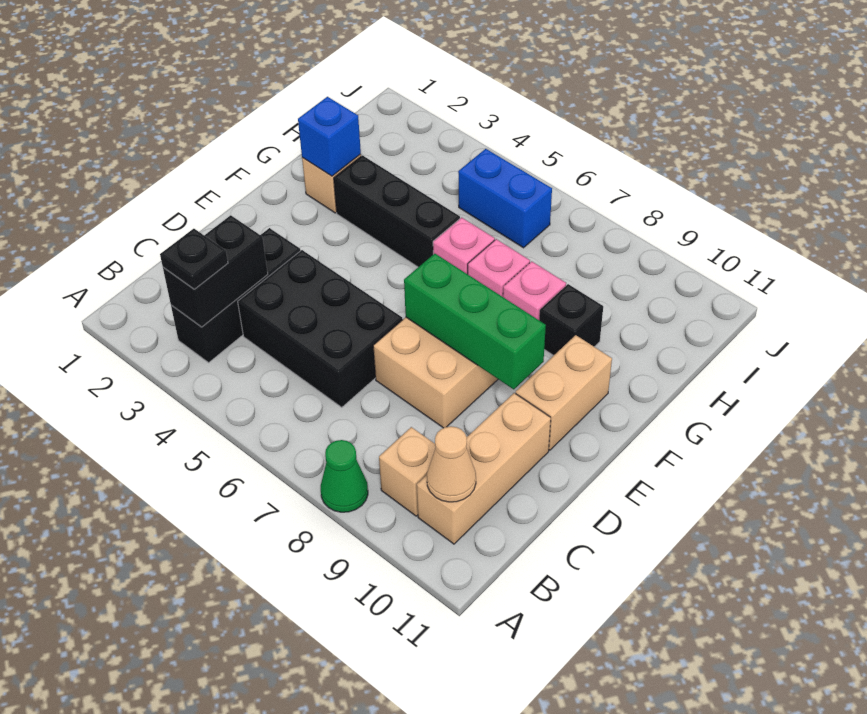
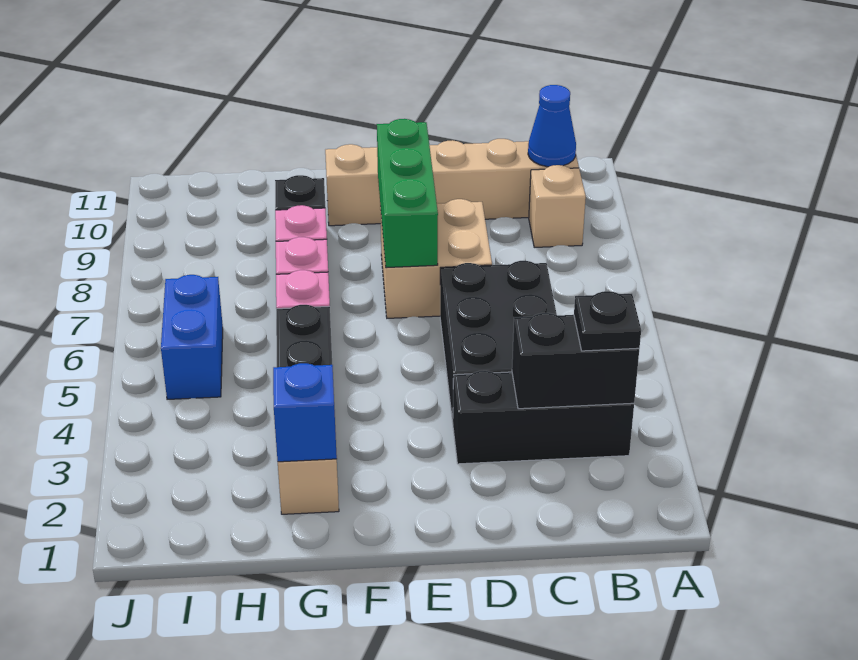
green 1x1 cone [321,440,368,512] -> none
tan 1x1 cone [427,426,476,502] -> blue 1x1 cone [528,85,576,167]

